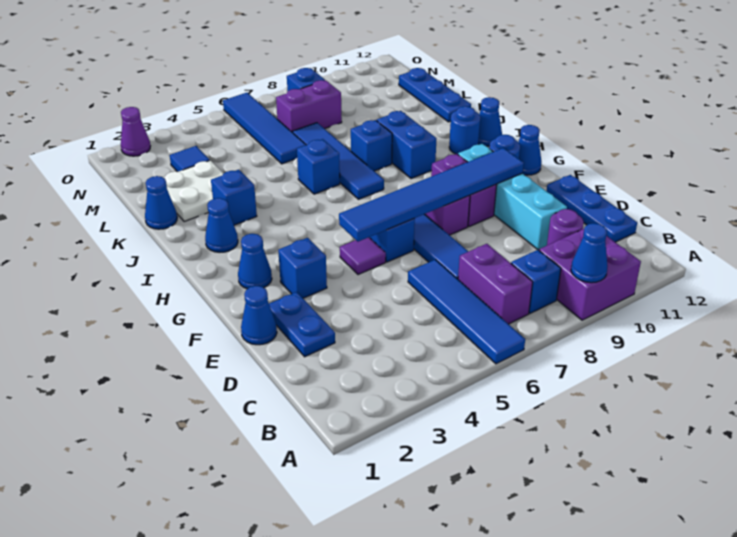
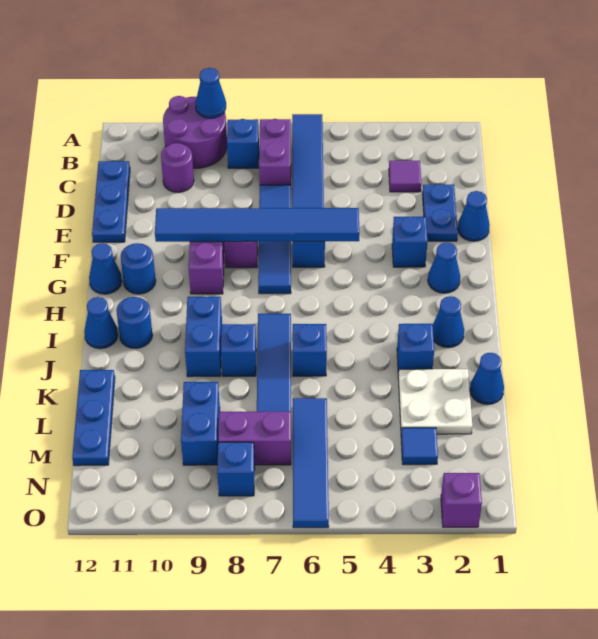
purple 2x2 brick [539,229,641,320] -> purple 2x2 round brick [163,96,227,168]
cyan 1x4 brick [458,144,567,250] -> none
purple 1x1 tile [340,237,386,275] -> purple 1x1 tile moved to [389,161,421,192]
none -> blue 1x2 brick [181,382,220,465]
purple 1x1 cone [121,107,150,156] -> purple 1x1 brick [441,473,482,527]

